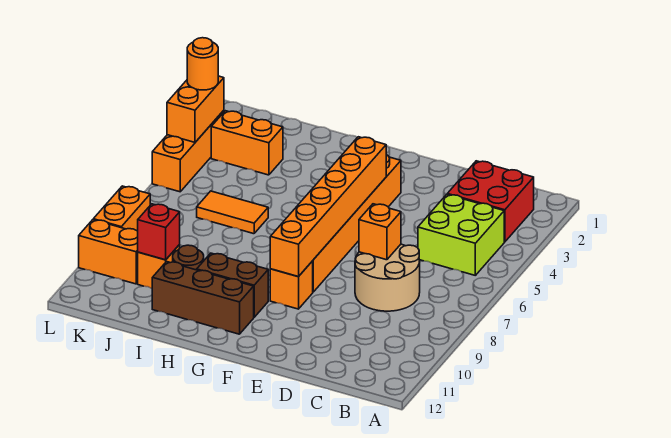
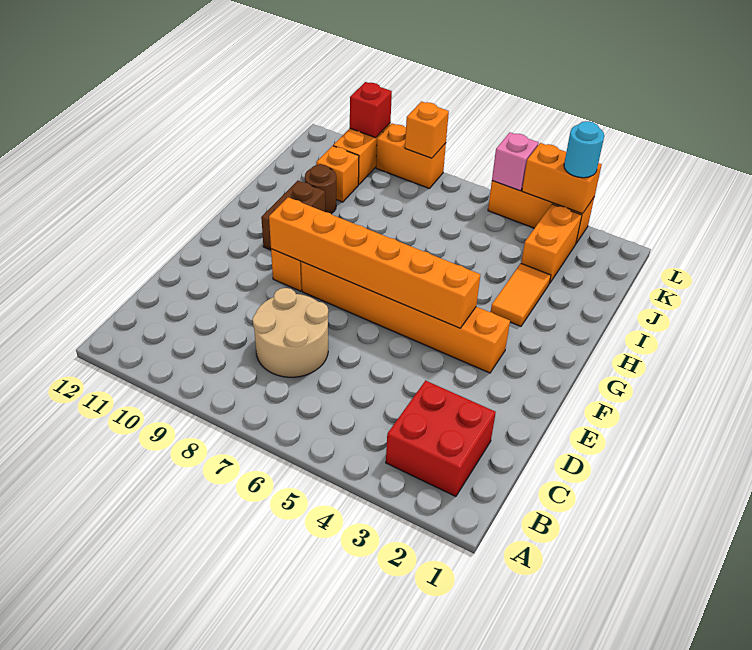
lime 2x2 brick [418,194,504,275] -> none
orange 1x1 brick [359,204,401,260] -> orange 1x1 brick moved to [405,101,449,158]
brown 1x3 brick [152,262,254,334] -> none
orange 1x2 tile [197,191,268,234] -> orange 1x2 tile moved to [491,264,551,326]
red 1x1 brick [138,204,180,260] -> red 1x1 brick moved to [350,82,392,138]
orange 1x1 round brick [187,38,218,90] -> cyan 1x1 round brick [564,121,604,178]
none -> pink 1x1 brick [492,132,539,191]

